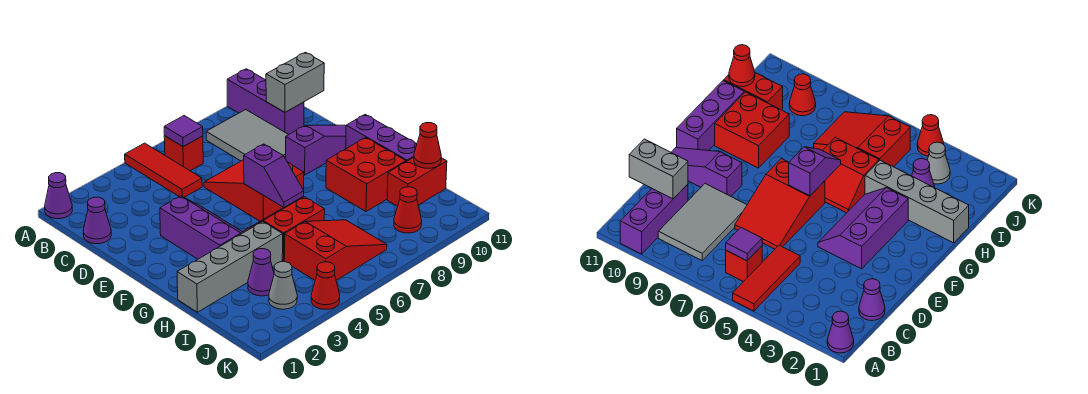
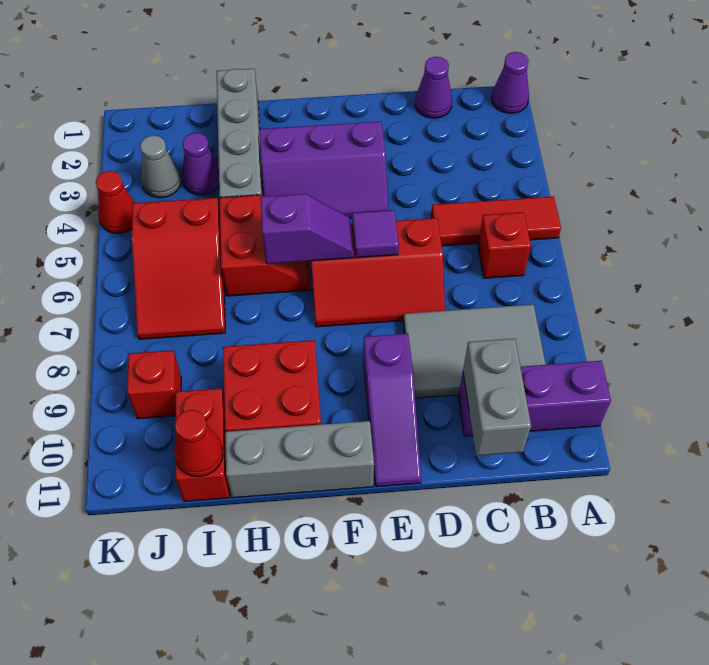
purple 1x1 tile [164,116,203,147] -> purple 1x1 tile moved to [352,210,399,258]
red 2x3 slope [204,160,304,221] -> red 2x3 slope turned to [311,218,445,327]
purple 1x2 slope [244,144,304,208] -> purple 1x2 slope turned to [261,194,354,264]
purple 1x3 brick [346,115,417,162] -> grey 1x3 brick [225,421,374,498]
red 1x1 cone [394,187,422,233] -> red 1x1 brick [127,350,181,419]

